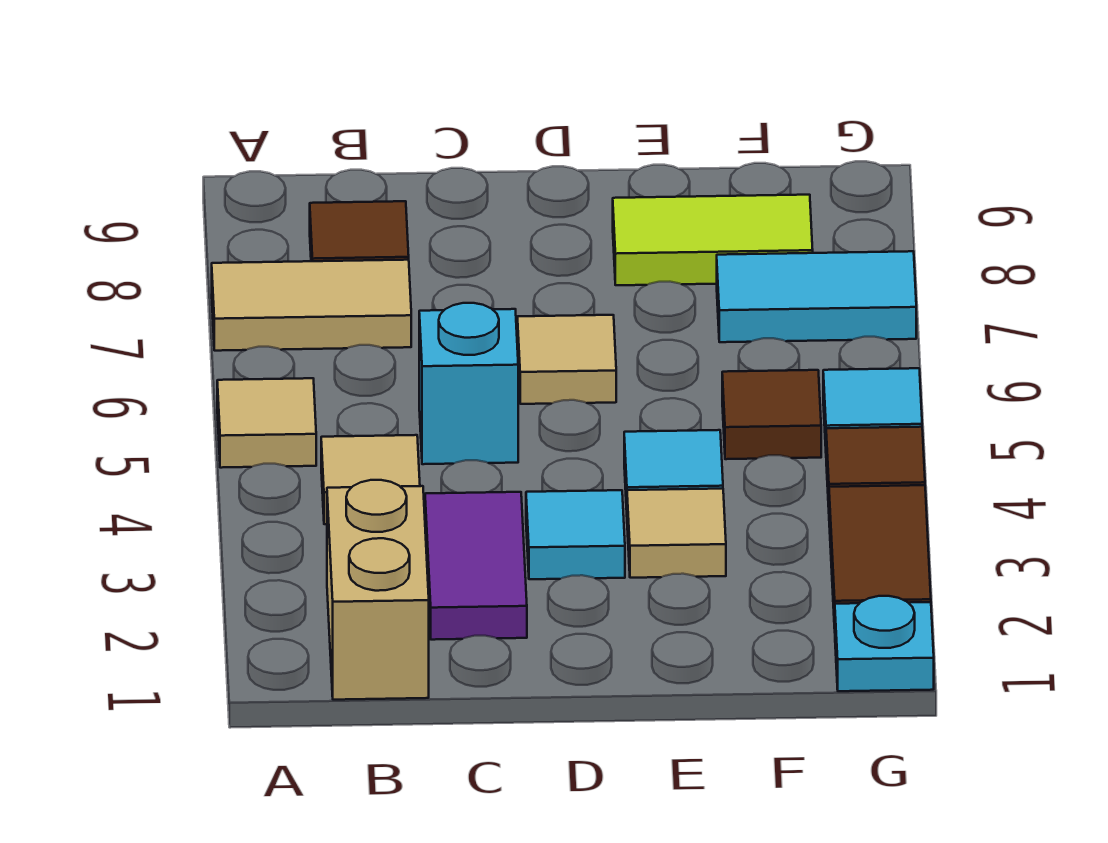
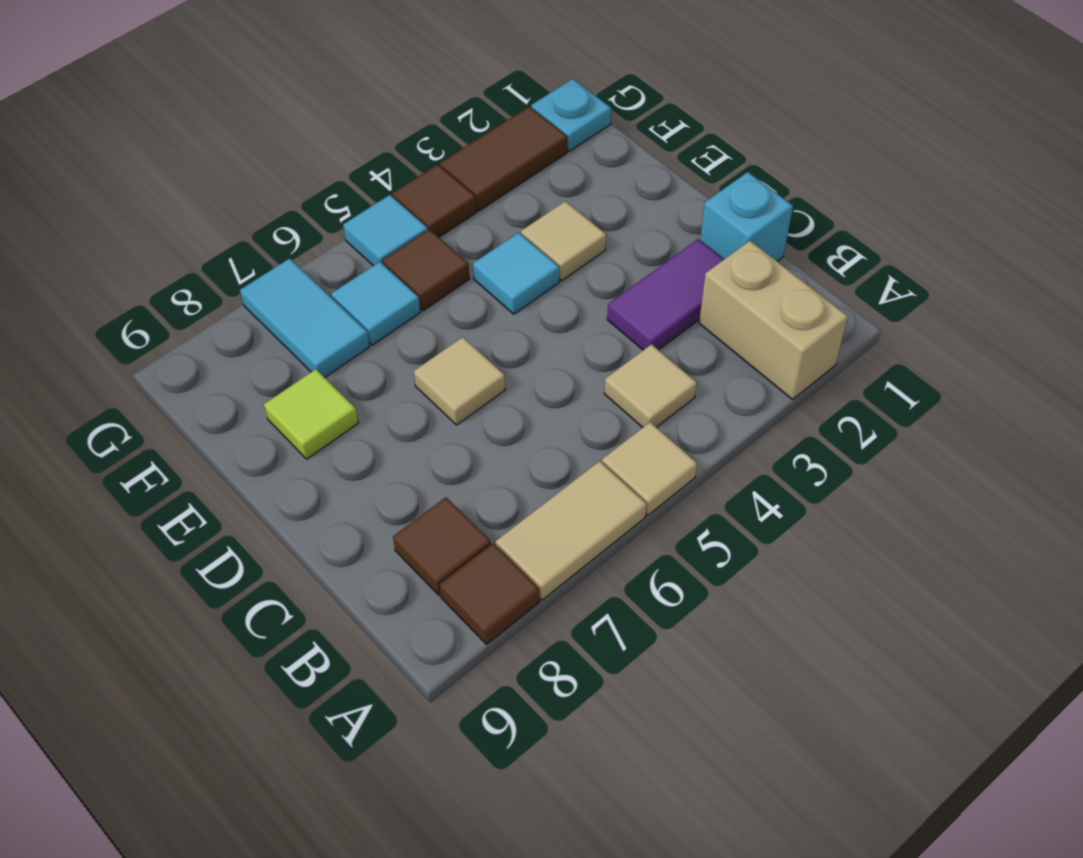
tan 1x2 tile [212,260,411,351] -> tan 1x2 tile turned to [496,461,646,600]
none -> brown 1x1 tile [440,543,540,644]
tan 1x2 brick [327,480,429,700] -> tan 1x2 brick turned to [699,241,848,399]
cyan 1x1 brick [419,303,518,464] -> cyan 1x1 brick moved to [700,172,793,261]
cyan 1x1 tile [526,490,625,579] -> cyan 1x1 tile moved to [331,262,420,345]
lime 1x2 tile [613,195,813,285] -> lime 1x1 tile [264,369,358,459]

